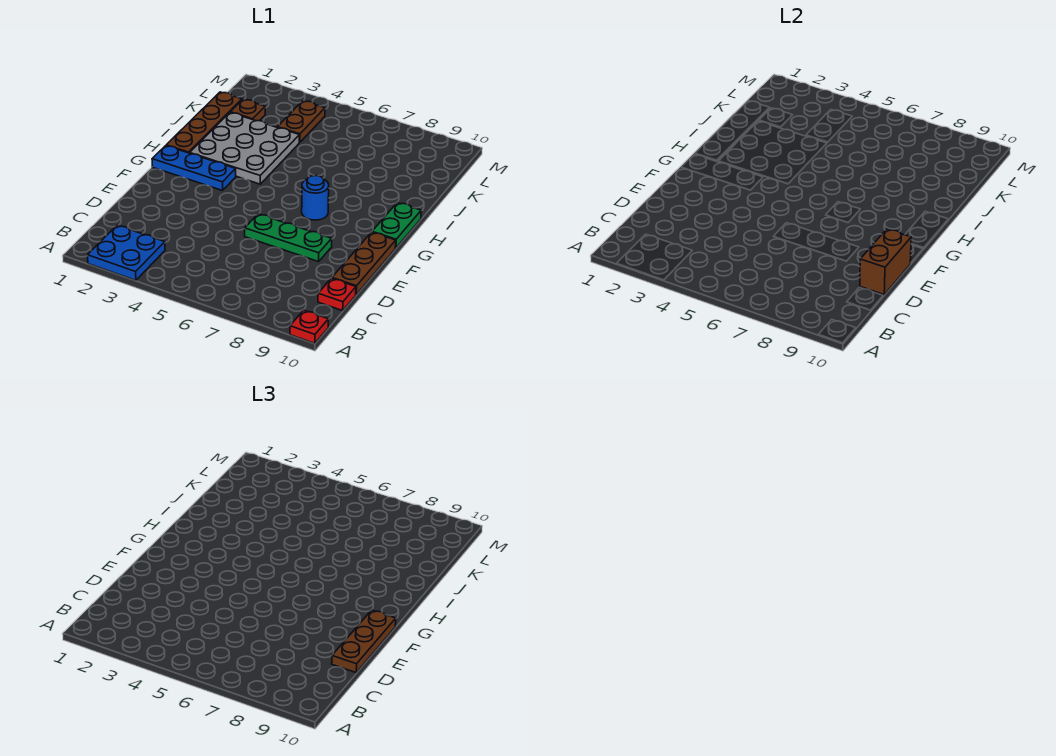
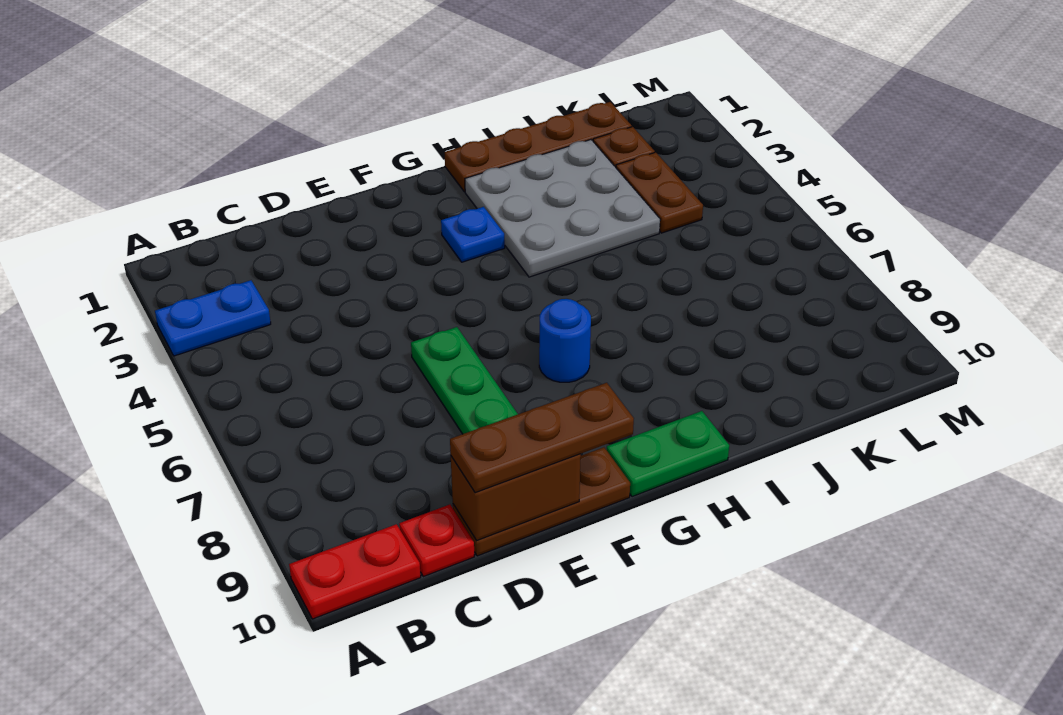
blue 2x2 plate [88,225,165,280] -> blue 1x2 plate [155,280,271,356]
red 1x1 plate [290,310,328,343] -> red 1x2 plate [289,524,421,619]
blue 1x3 plate [152,146,236,191] -> blue 1x1 plate [441,207,505,262]
brown 1x2 plate [277,101,325,142] -> brown 1x2 plate turned to [616,152,703,233]

